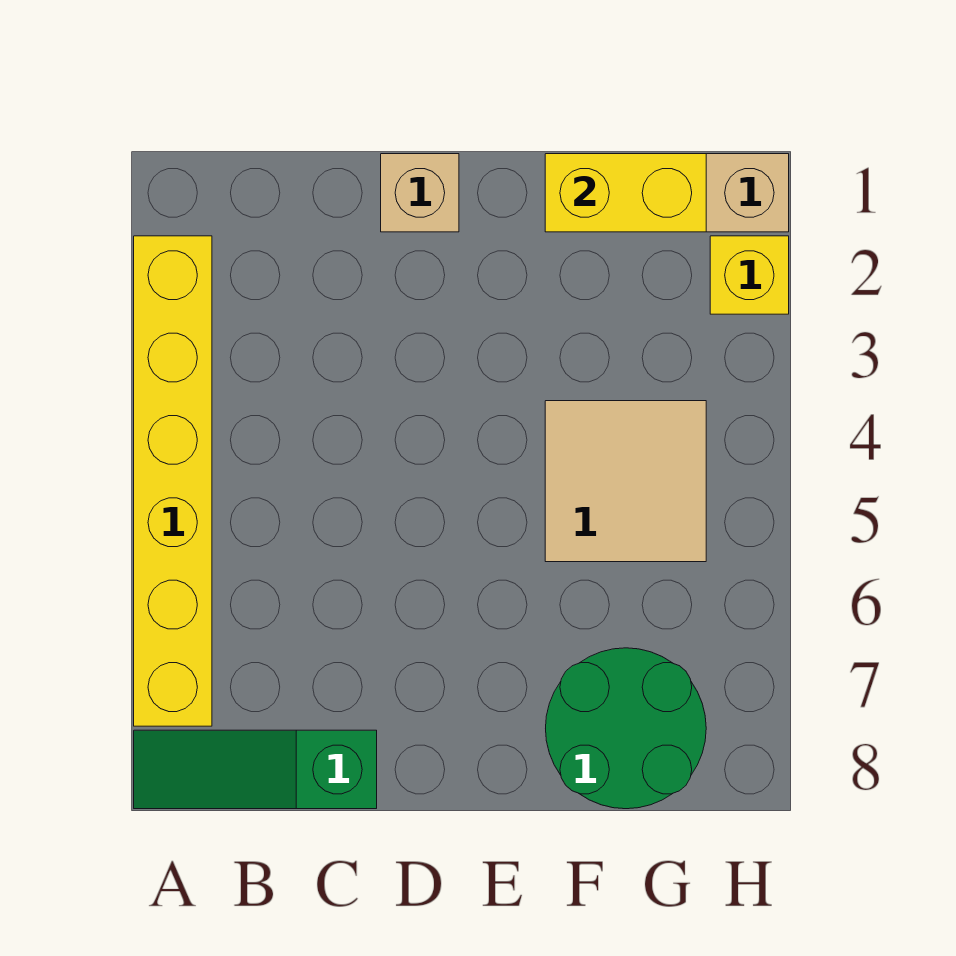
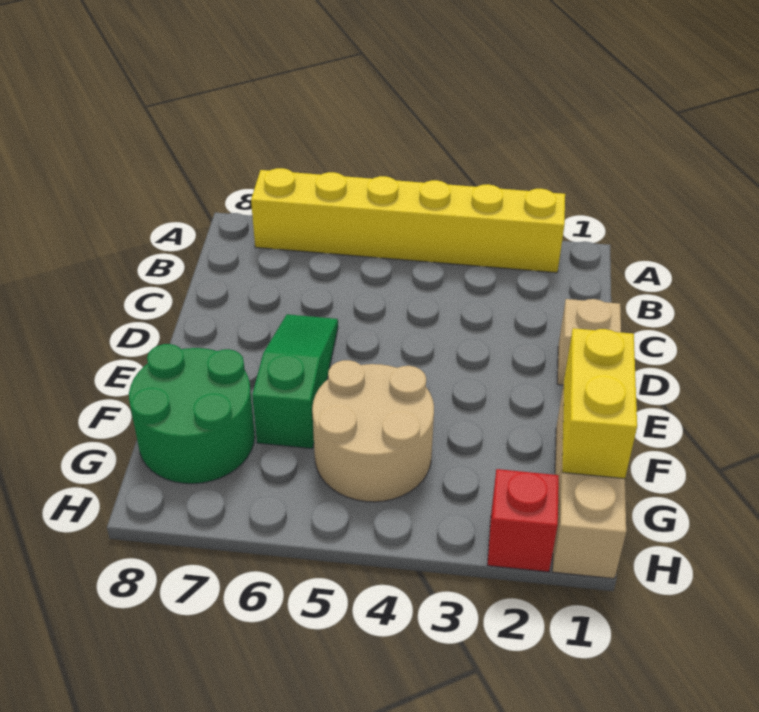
green 1x3 slope [134,730,377,809] -> green 1x3 slope moved to [252,314,338,449]
tan 2x2 tile [545,401,706,562] -> tan 2x2 round brick [312,360,434,502]
yellow 1x1 brick [710,236,789,314] -> red 1x1 brick [487,469,559,572]

